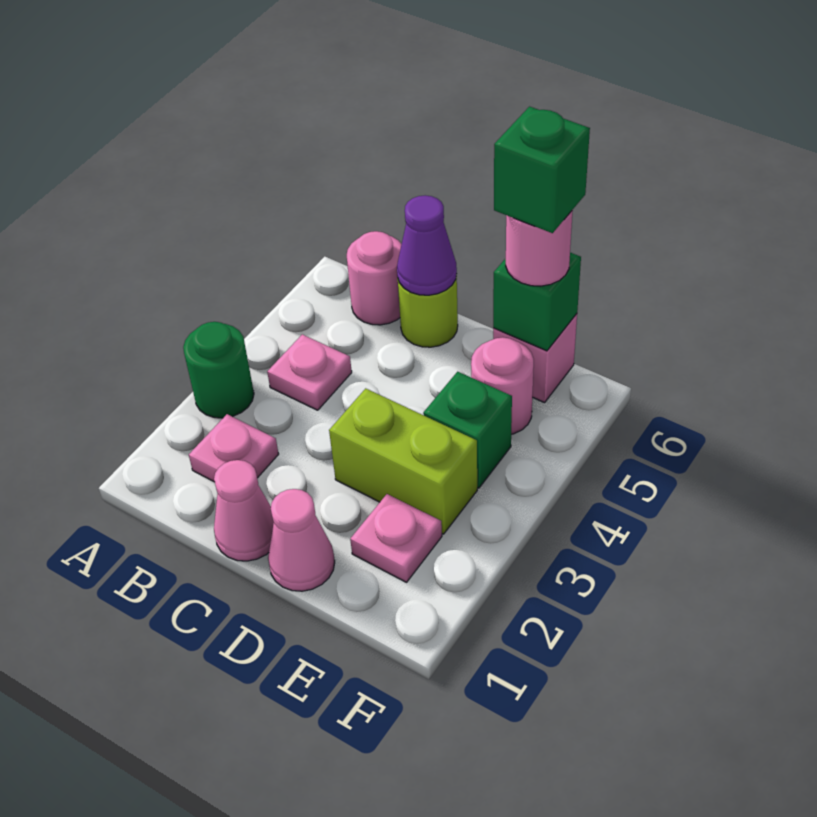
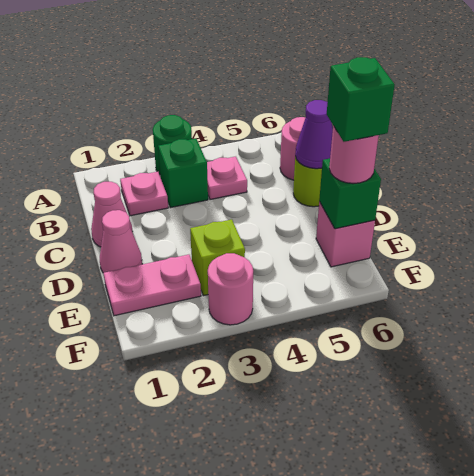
lime 1x2 brick [329,388,477,534] -> lime 1x1 brick [190,219,245,296]
pink 1x1 plate [350,494,442,582] -> pink 1x2 plate [103,255,201,316]
green 1x1 brick [423,372,512,488] -> green 1x1 brick moved to [158,139,208,208]
pink 1x1 round brick [471,337,534,434] -> pink 1x1 round brick moved to [208,253,253,325]

